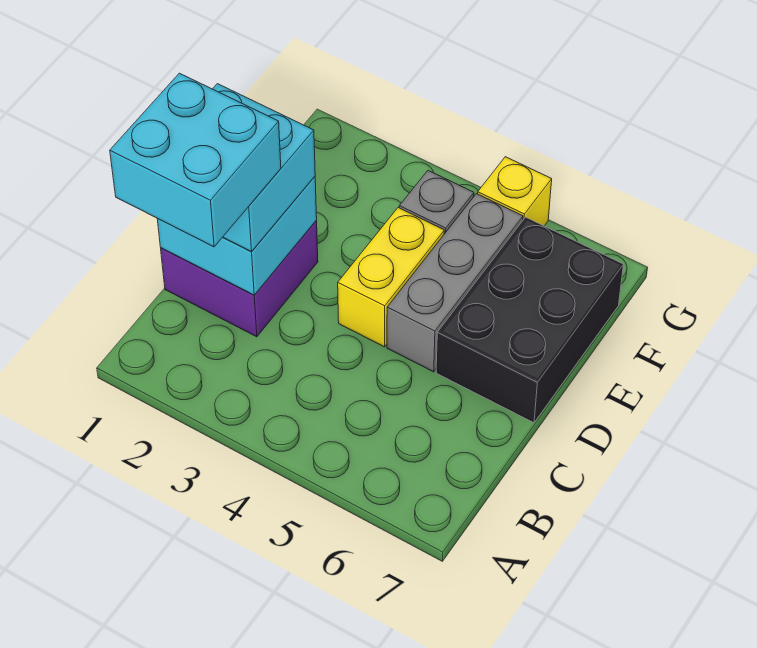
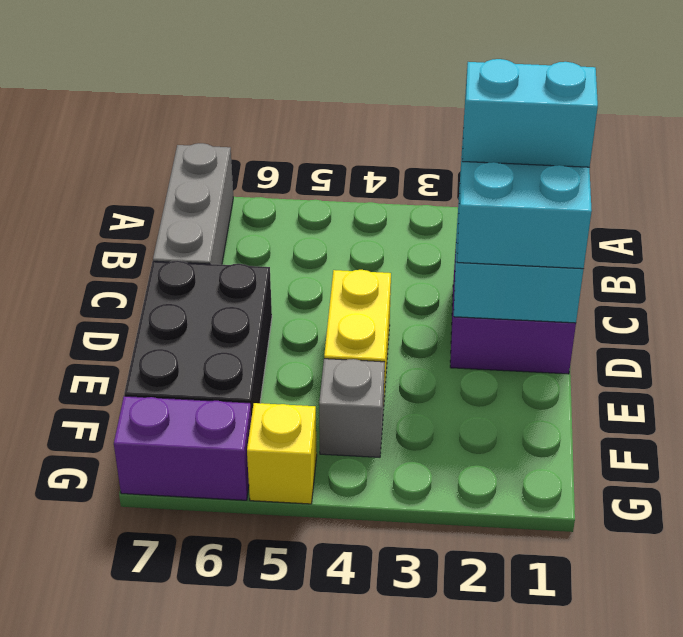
cyan 2x2 brick [110,73,281,247] -> cyan 1x2 brick [462,59,598,167]
grey 1x3 brick [387,194,523,372] -> grey 1x3 brick moved to [153,143,233,265]
none -> purple 1x2 brick [114,396,251,500]

